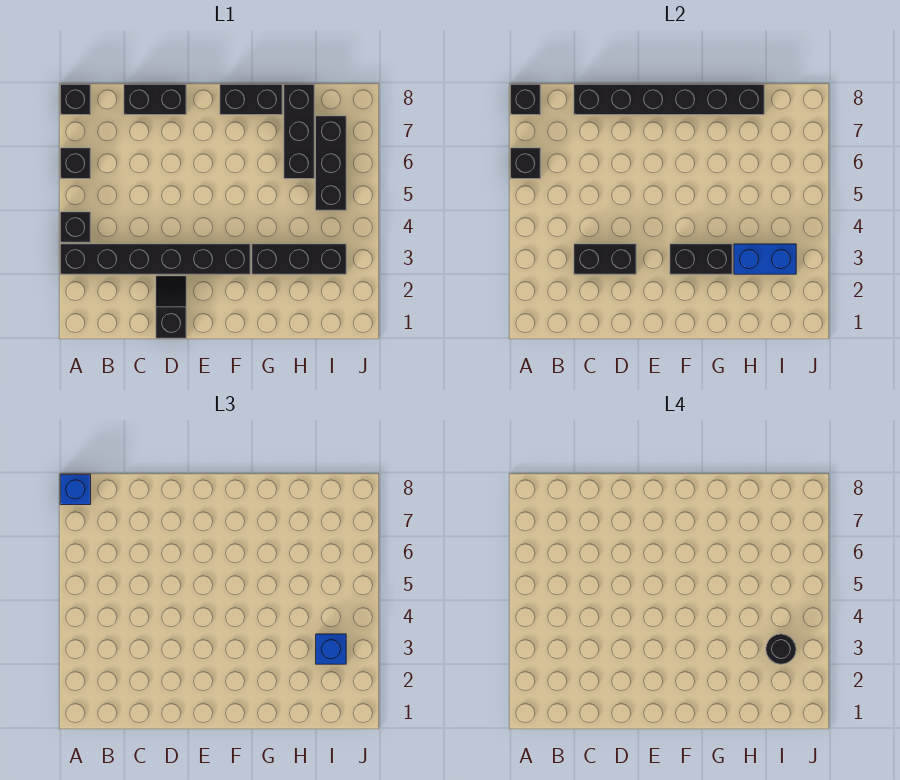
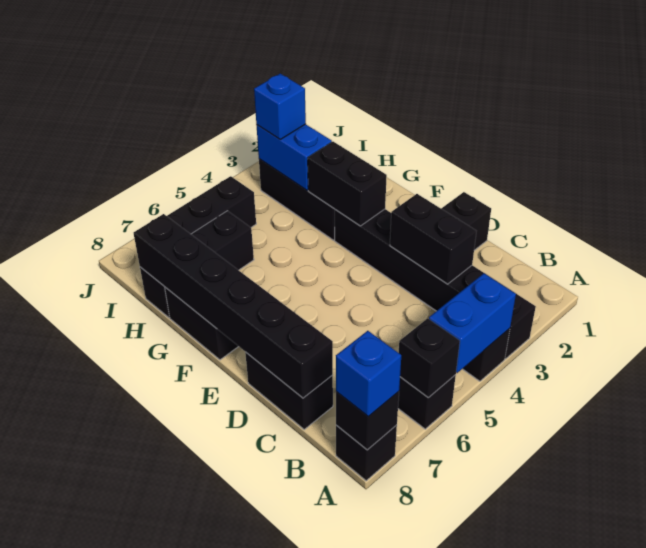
none -> blue 1x2 brick [429,273,516,373]
black 1x1 round brick [766,634,796,664] -> none

